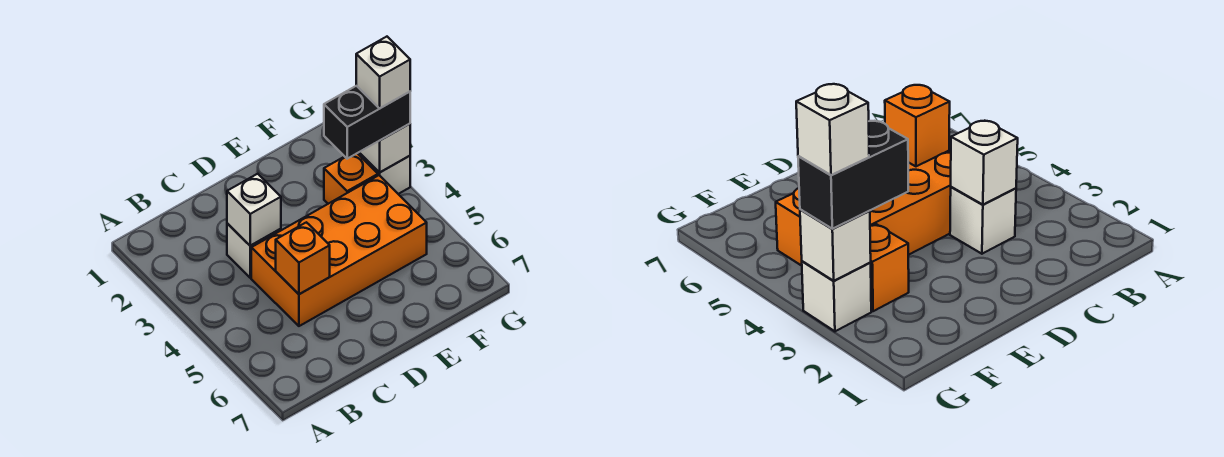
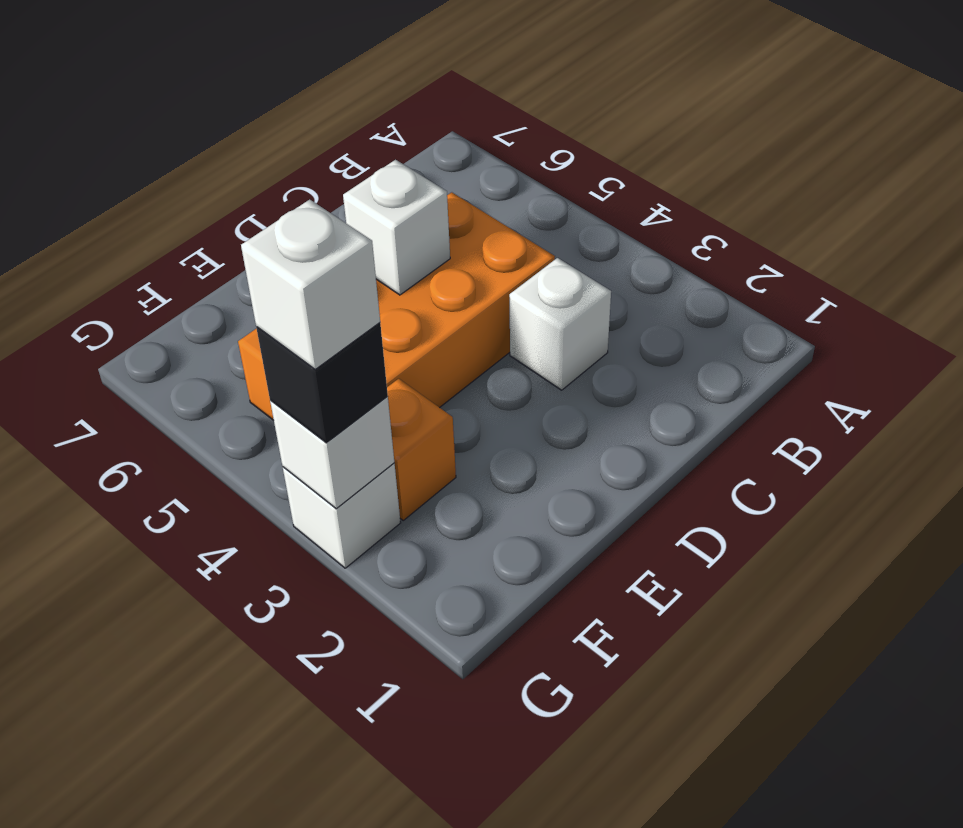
white 1x1 brick [227,174,281,246] -> white 1x1 brick moved to [343,160,450,295]
orange 1x1 brick [276,222,330,294] -> none
black 1x2 brick [324,86,410,159] -> black 1x1 brick [256,323,388,443]

